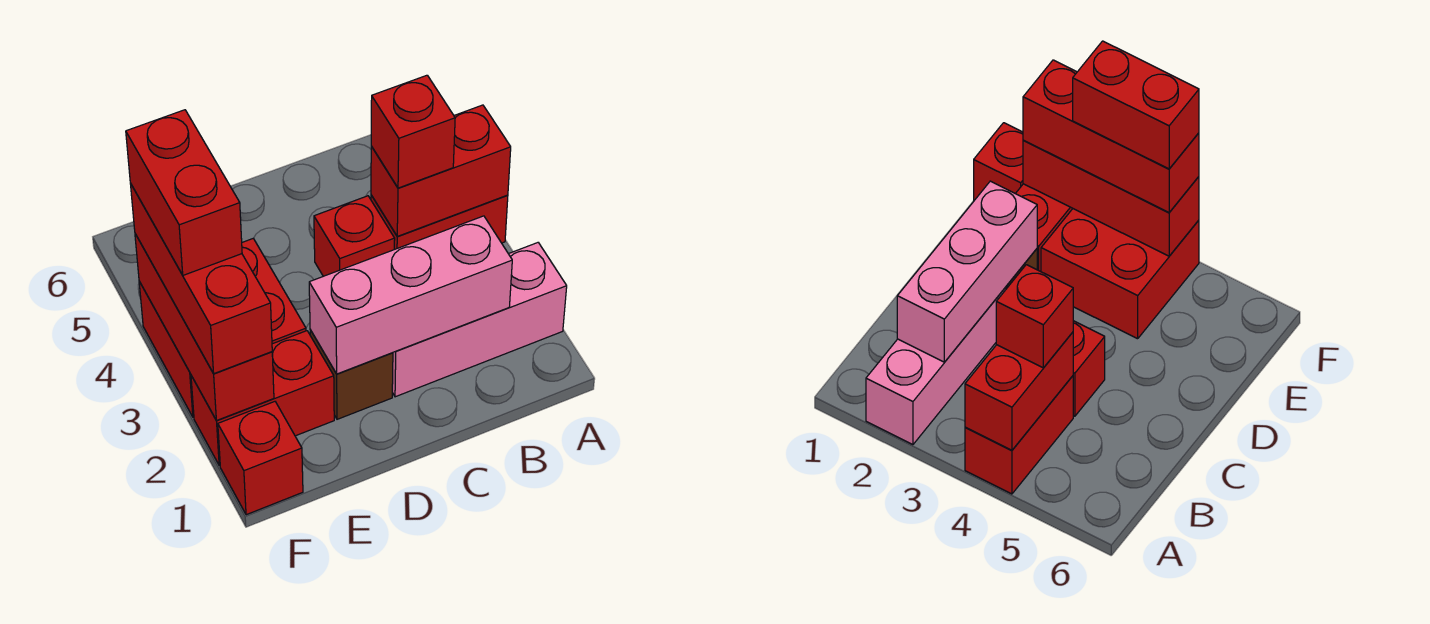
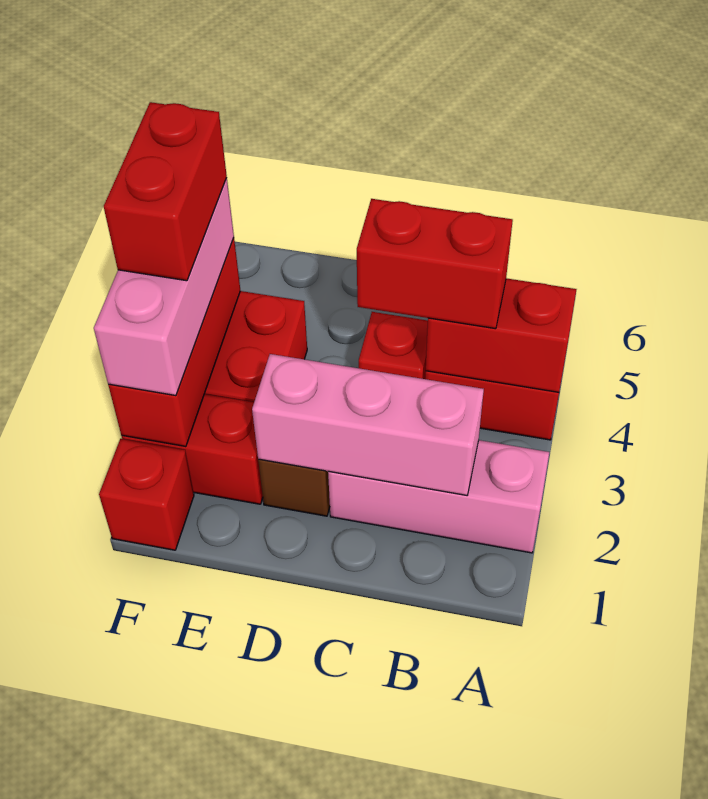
red 1x1 brick [371,75,455,188] -> red 1x2 brick [357,199,513,329]
red 1x3 brick [130,183,272,374] -> pink 1x3 brick [94,178,234,396]

